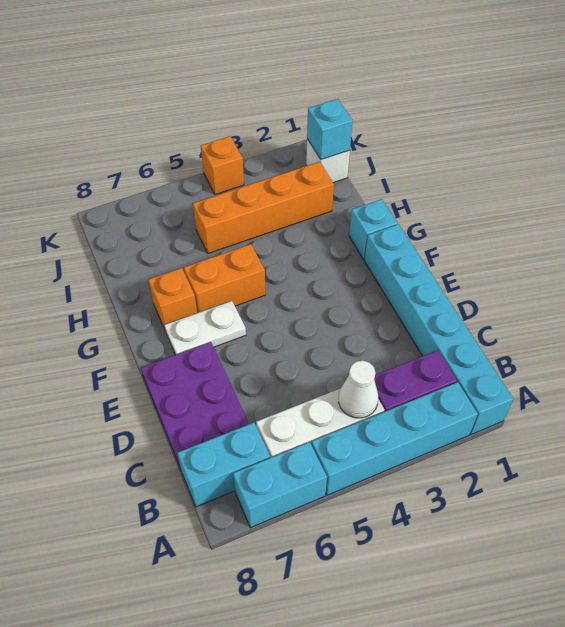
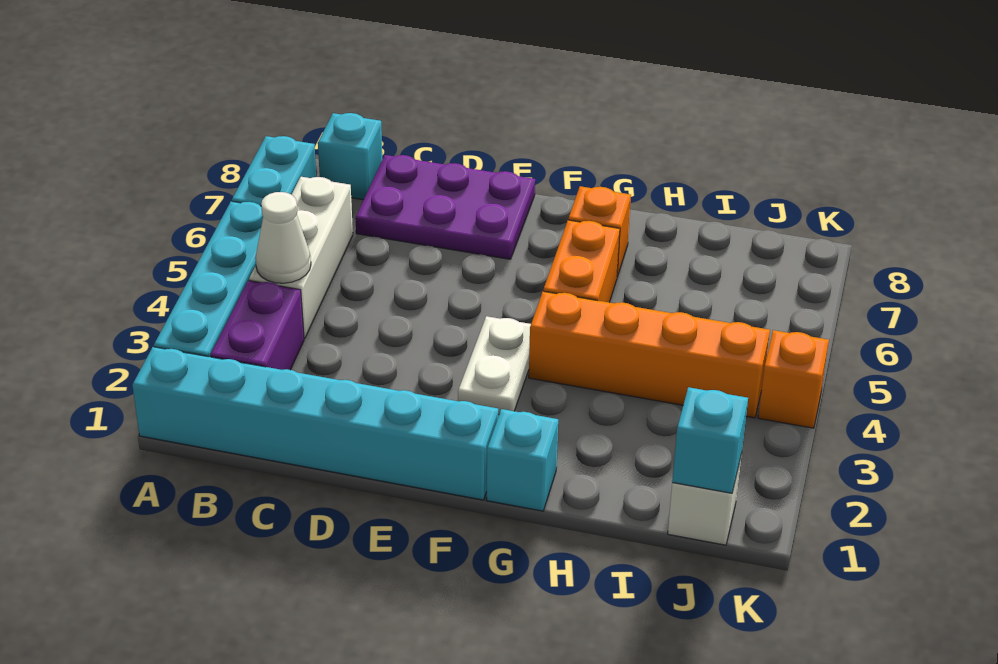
cyan 1x2 brick [177,423,270,507] -> cyan 1x1 brick [318,113,382,200]
white 1x2 plate [164,301,246,355] -> white 1x2 plate moved to [458,316,531,414]
orange 1x4 brick [193,162,334,253] -> orange 1x4 brick turned to [529,291,770,418]

